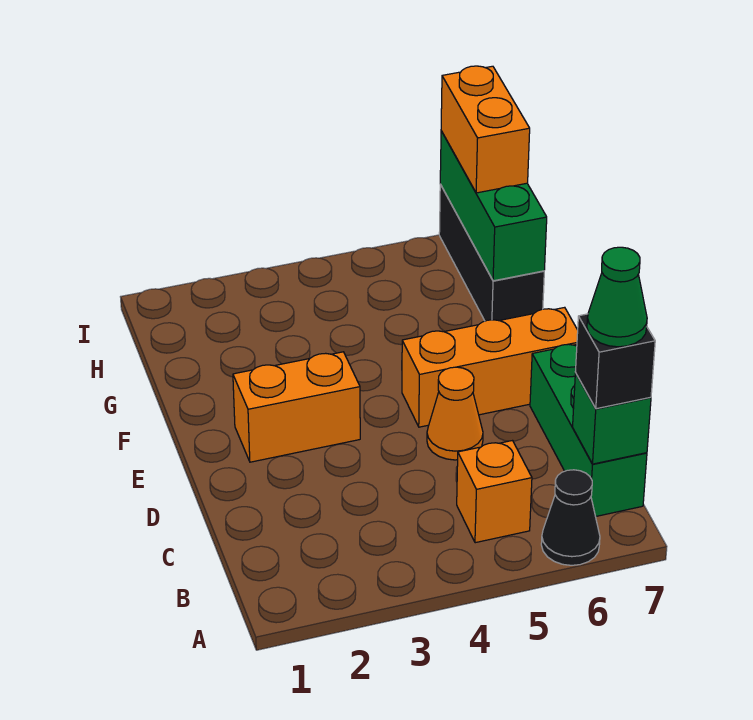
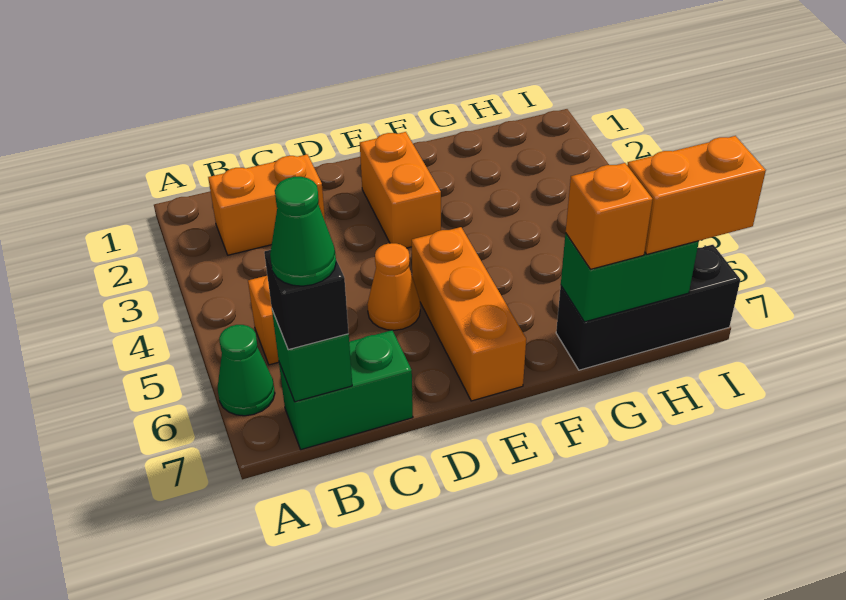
black 1x1 cone [541,470,600,565] -> green 1x1 cone [218,325,275,416]
none -> orange 1x2 brick [208,154,325,255]
green 1x3 brick [530,344,647,517] -> green 1x2 brick [279,330,413,450]
green 1x3 brick [440,131,547,281] -> green 1x2 brick [561,233,699,322]
none -> orange 1x1 brick [566,163,653,269]

